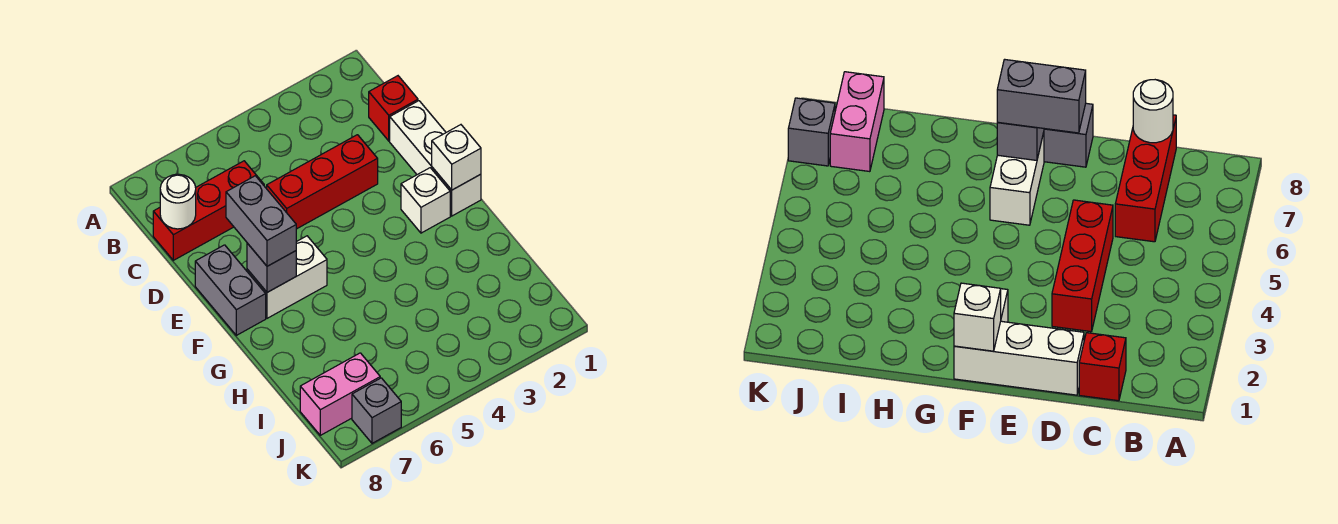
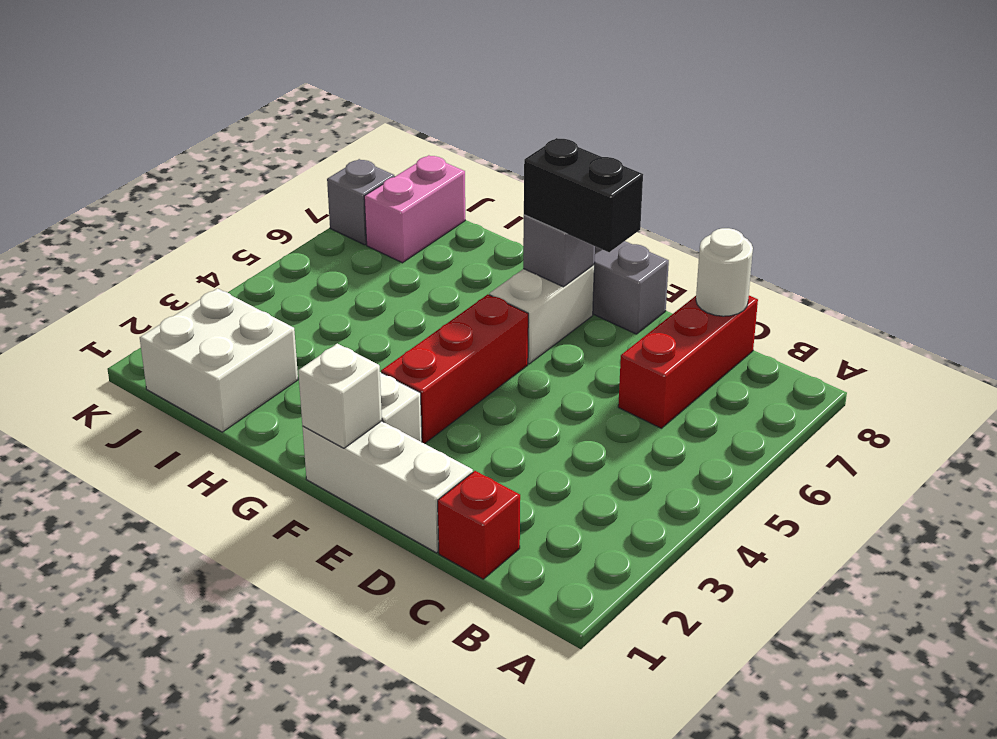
red 1x3 brick [267,135,378,229] -> red 1x3 brick moved to [381,294,528,444]
grey 1x2 brick [226,176,296,266] -> black 1x2 brick [524,138,643,252]
none -> white 2x2 brick [140,288,298,432]

